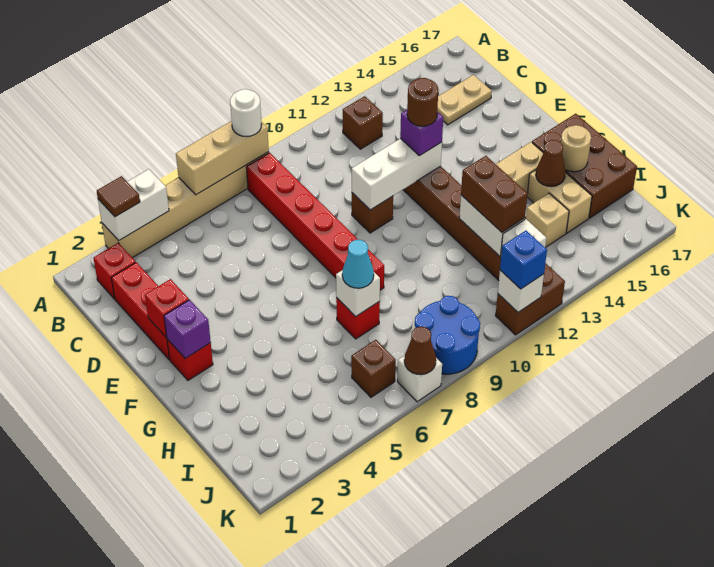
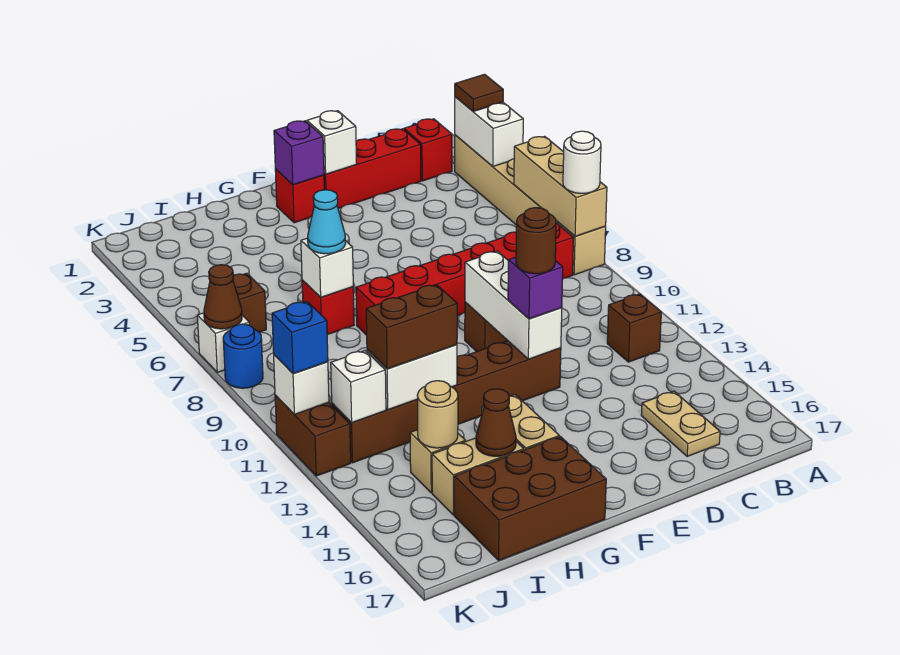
red 1x1 brick [145,279,189,337] -> white 1x1 brick [307,111,357,174]
tan 1x1 round brick [561,125,591,172] -> tan 1x1 round brick moved to [417,381,458,448]
blue 2x2 round brick [415,296,480,374] -> blue 1x1 round brick [223,324,263,388]

